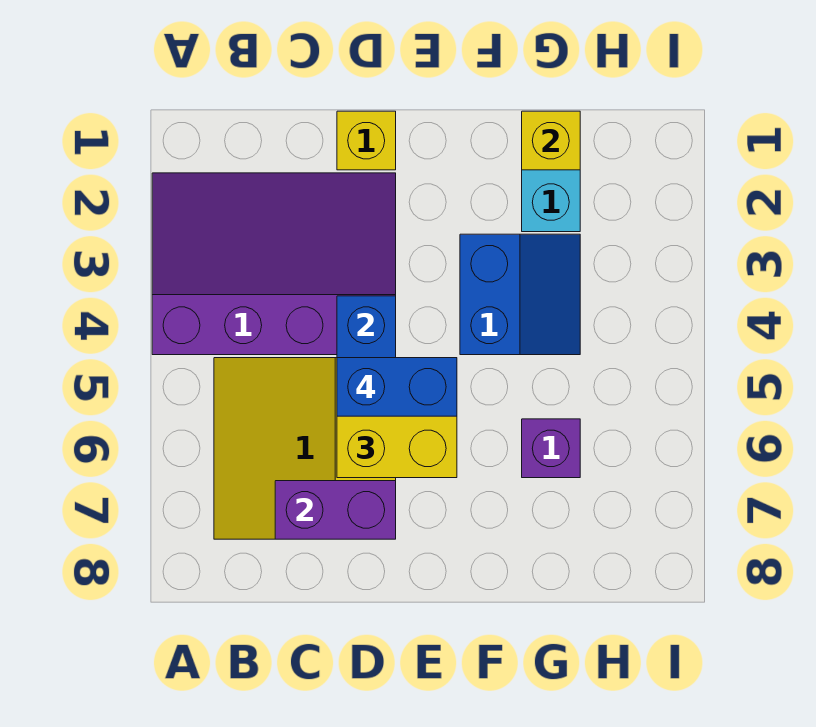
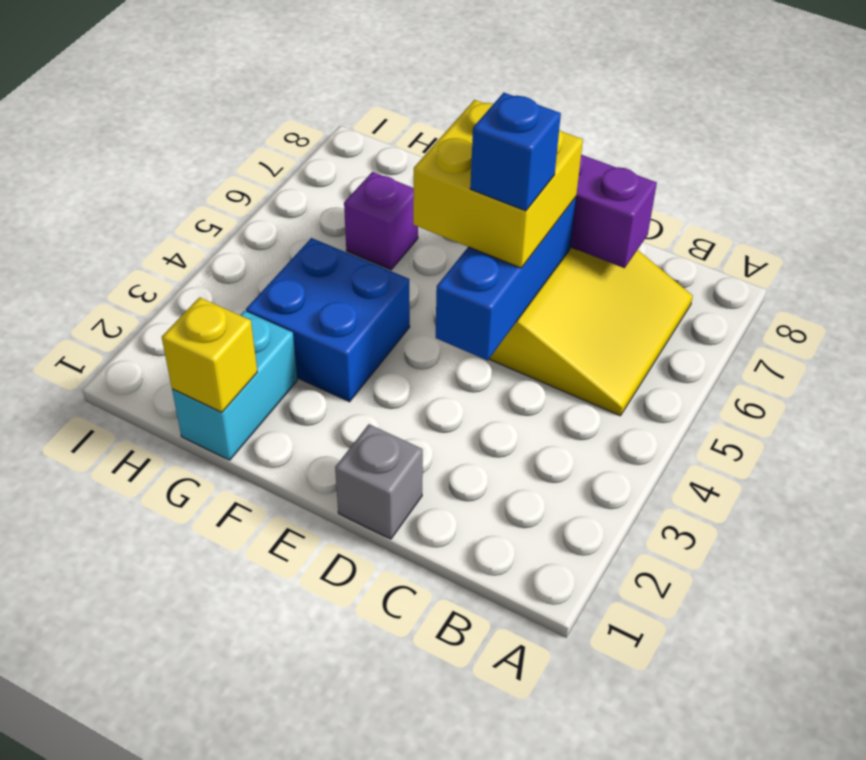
purple 3x4 slope [152,173,396,355] -> none
yellow 1x1 brick [337,111,396,170] -> grey 1x1 brick [335,424,423,539]
blue 1x2 brick [337,358,457,416] -> blue 1x1 brick [470,93,561,211]
blue 2x2 slope [460,234,580,355] -> blue 2x2 brick [246,238,410,402]

